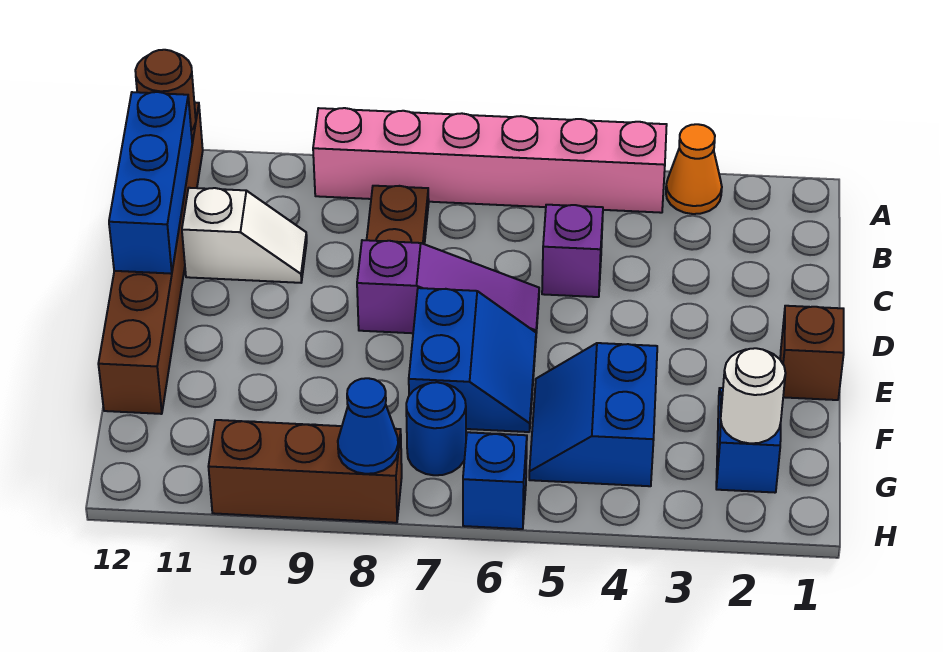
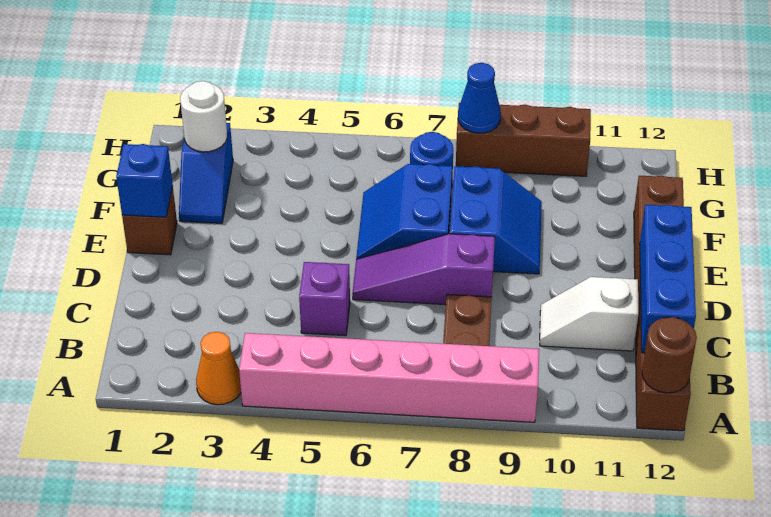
blue 2x2 slope [529,343,657,486] -> blue 2x2 slope moved to [450,166,542,274]
blue 1x1 brick [463,432,527,529] -> blue 1x1 brick moved to [116,144,173,217]

